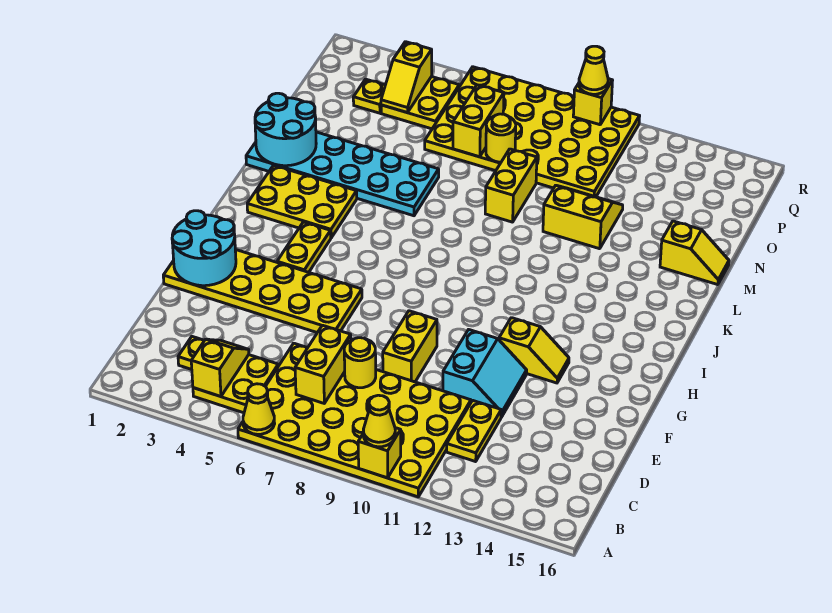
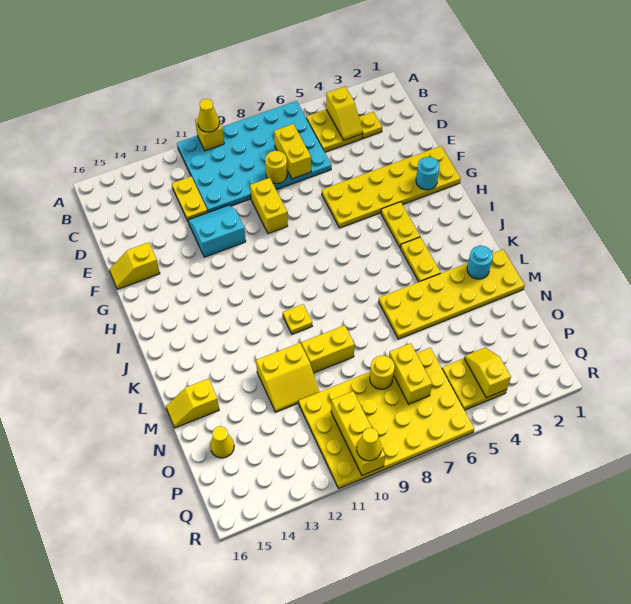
yellow 4x6 plate [238,343,471,497] -> cyan 4x6 plate [177,101,332,212]
yellow 1x1 cone [243,384,275,434] -> yellow 1x1 cone moved to [210,426,234,458]
cyan 2x2 slope [443,330,527,417] -> cyan 2x2 slope turned to [188,205,246,257]
cyan 2x2 round brick [172,211,236,286] -> cyan 1x1 round brick [416,157,440,190]
yellow 1x2 slope [499,318,569,383] -> yellow 1x2 slope moved to [109,242,160,290]
yellow 2x3 plate [247,165,357,238] -> yellow 1x2 plate [401,237,441,282]
cyan 2x6 plate [246,132,439,216] -> yellow 2x6 plate [379,250,525,339]
cyan 2x2 round brick [255,93,316,166] -> cyan 1x1 round brick [467,245,493,279]
yellow 1x2 brick [485,149,537,222] -> yellow 1x2 brick turned to [301,325,355,373]
yellow 1x1 plate [353,79,385,113] -> yellow 1x1 plate moved to [283,304,312,334]
yellow 1x1 brick [573,79,613,125] -> yellow 1x3 brick [331,391,385,475]

